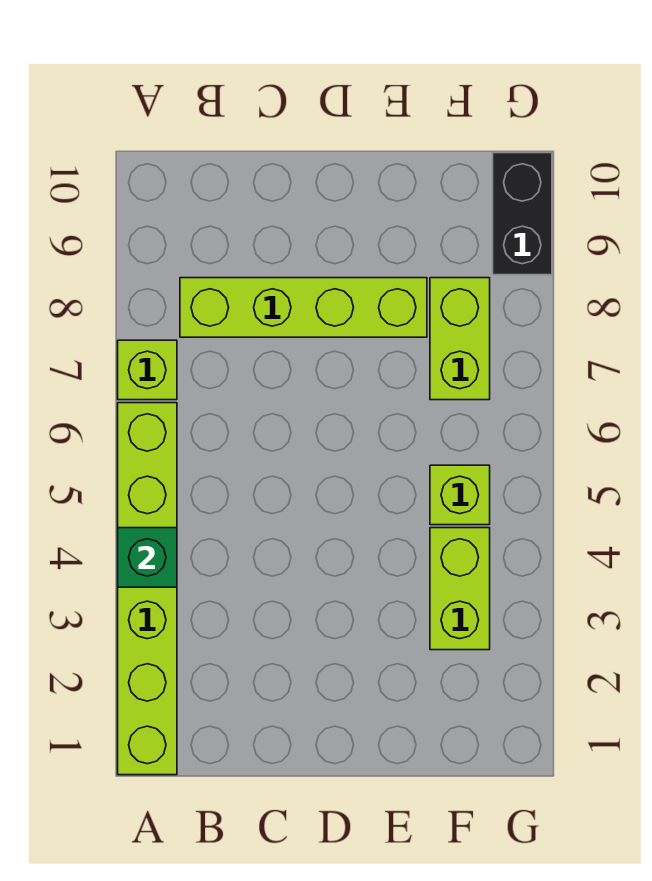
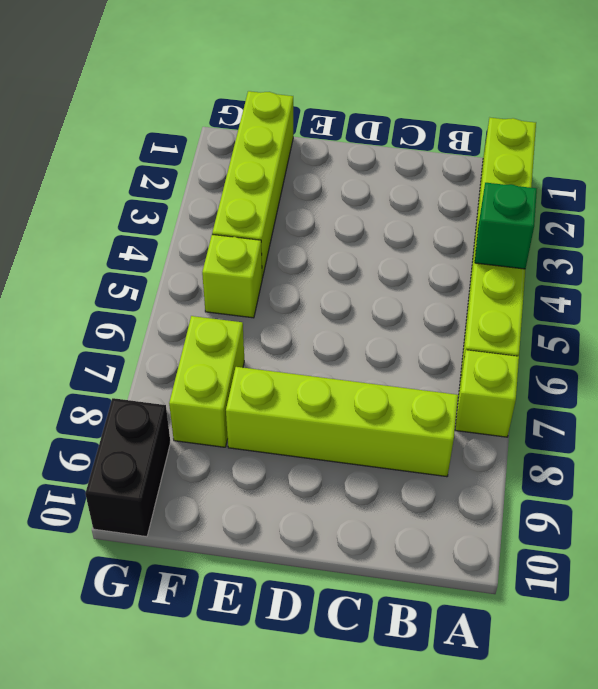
lime 1x2 brick [430,528,490,650] -> lime 1x4 brick [212,91,293,278]

